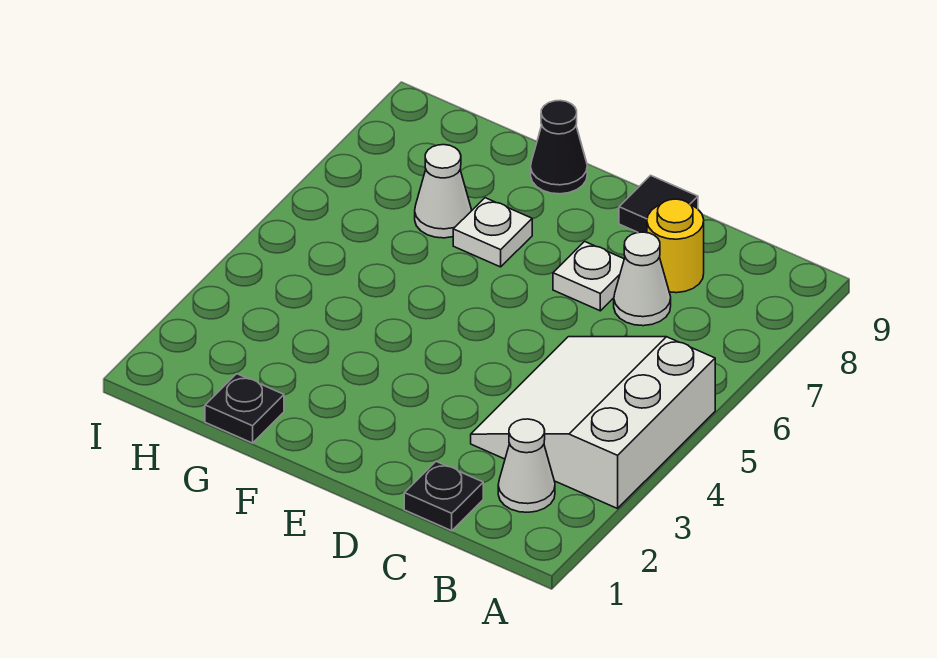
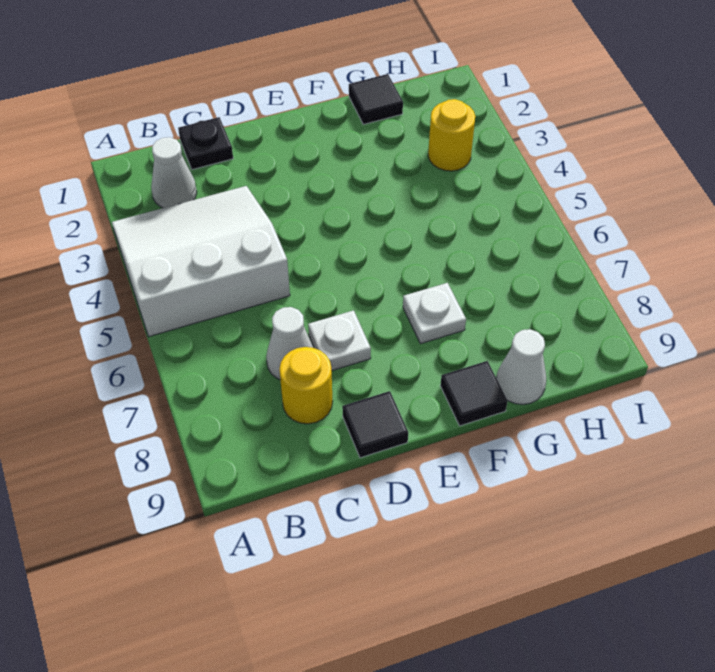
white 3x3 slope [471,337,715,509] -> white 3x3 slope turned to [112,186,290,336]
black 1x1 cone [531,101,587,194] -> black 1x1 tile [440,361,508,426]
black 1x1 plate [205,374,284,443] -> black 1x1 tile [349,74,403,125]
white 1x1 cone [415,145,471,238] -> white 1x1 cone moved to [496,329,546,404]
none -> yellow 1x1 round brick [428,99,475,171]

